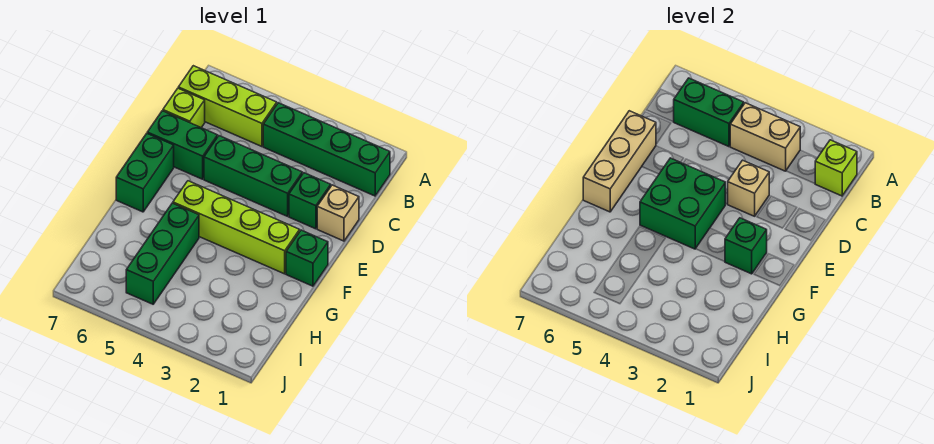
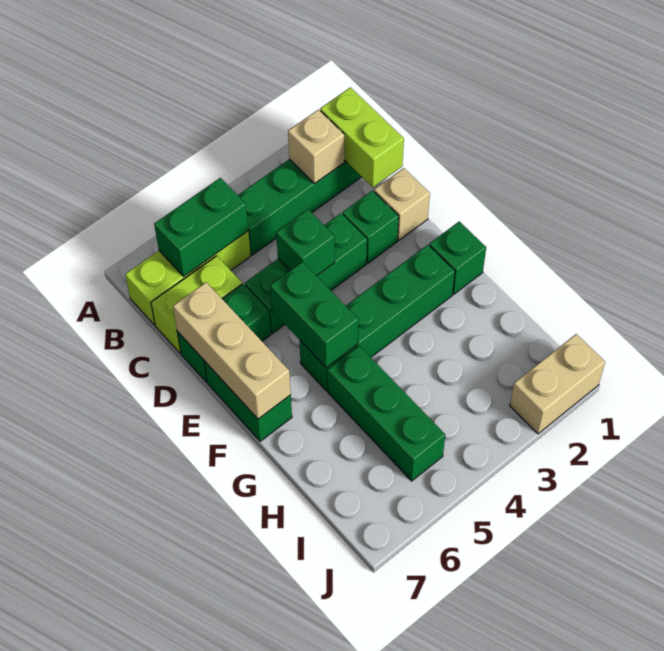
lime 1x1 brick [815,140,857,196] -> lime 1x2 brick [320,87,404,187]
tan 1x2 brick [730,103,800,171] -> tan 1x2 brick moved to [510,334,605,434]
lime 1x1 brick [163,88,205,128] -> lime 1x2 brick [151,256,242,354]
tan 1x1 brick [728,160,769,216] -> tan 1x1 brick moved to [288,110,344,184]
green 2x2 brick [640,158,725,249] -> green 1x2 brick [270,262,358,368]
lime 1x4 brick [173,181,300,274] -> green 1x4 brick [300,245,455,391]
green 1x1 brick [725,218,767,274] -> green 1x1 brick moved to [276,210,335,276]

